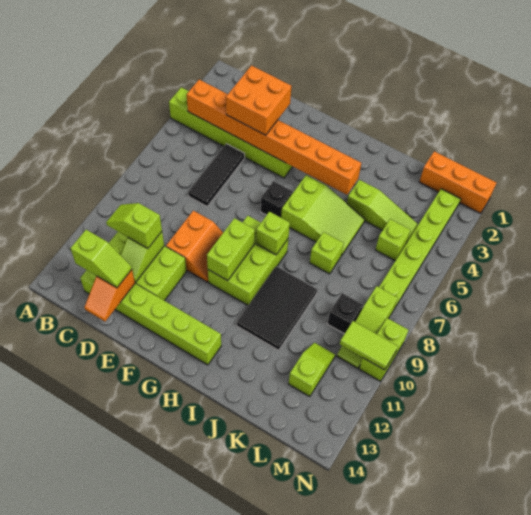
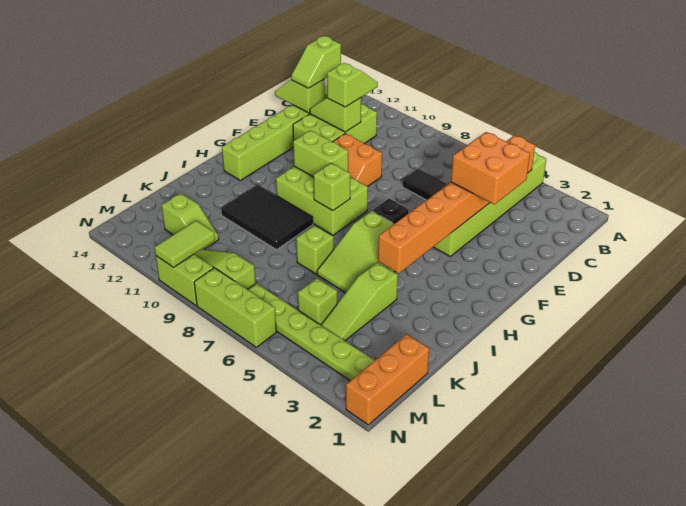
orange 1x2 slope [85,270,135,321] -> lime 1x2 slope [275,80,325,113]
black 1x1 brick [327,293,363,334] -> none
none -> lime 1x3 brick [194,268,276,347]

